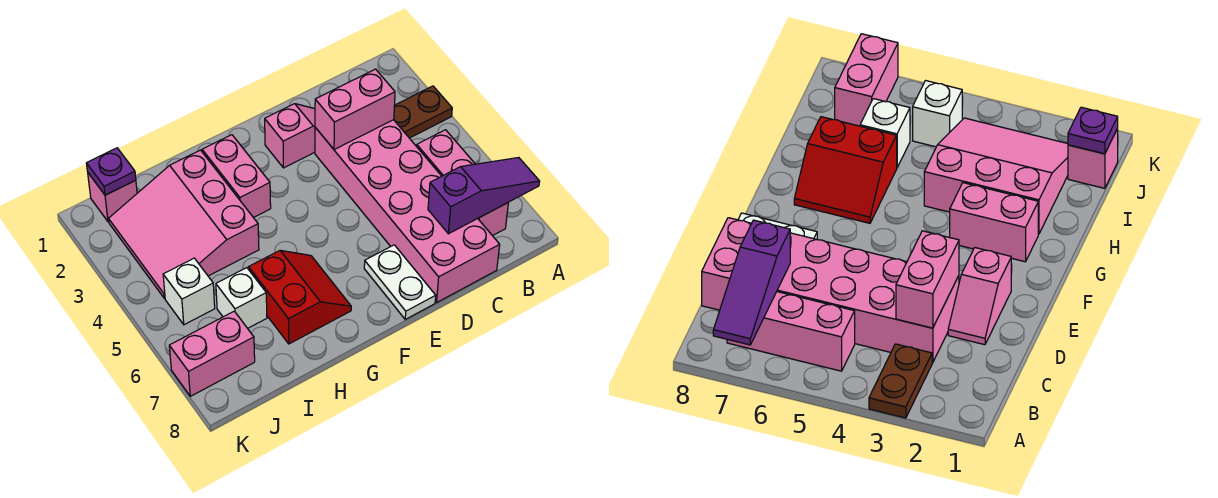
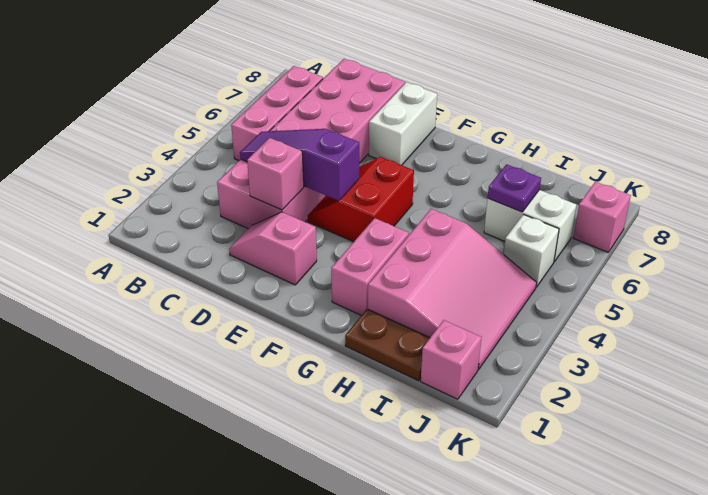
brown 1x2 plate [394,86,452,138] -> brown 1x2 plate moved to [345,309,430,381]
purple 1x3 slope [428,158,540,234] -> purple 1x3 slope moved to [240,129,359,201]
pink 1x2 brick [315,69,395,150] -> pink 1x1 brick [247,138,304,210]
white 1x2 plate [364,245,436,319] -> white 1x2 brick [369,82,437,165]
red 2x2 slope [249,250,351,344] -> red 2x2 slope moved to [308,157,414,242]
white 1x1 brick [216,268,267,328] -> white 1x2 brick [484,190,576,262]
purple 1x1 plate [86,148,136,195] -> purple 1x1 plate moved to [488,164,541,212]
pink 1x2 brick [169,311,255,396] -> pink 1x1 brick [573,182,631,252]

